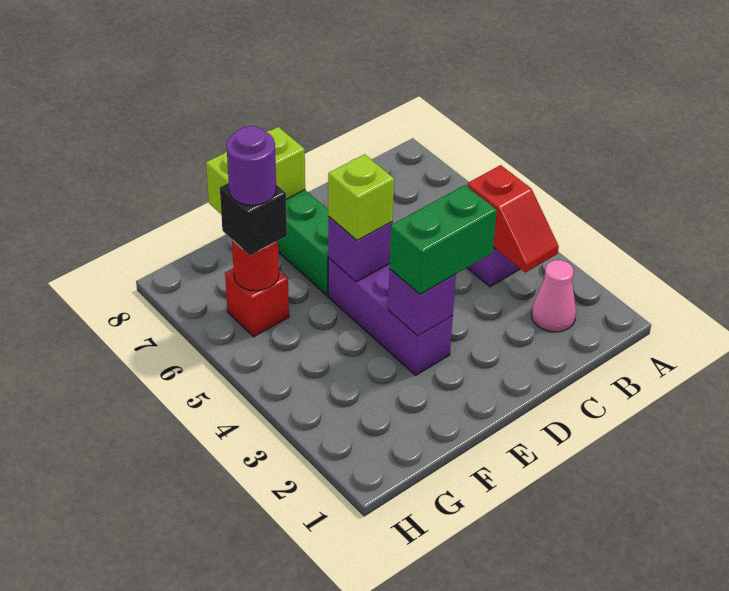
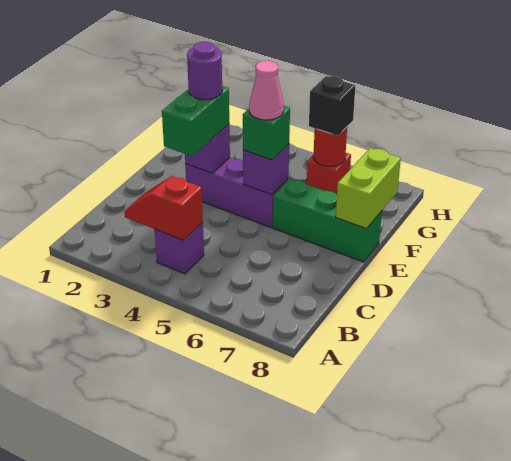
pink 1x1 cone [532,260,576,332] -> pink 1x1 cone moved to [249,61,284,120]
lime 1x1 brick [328,154,394,240] -> green 1x1 brick [242,106,290,160]
purple 1x1 round brick [226,126,276,205] -> purple 1x1 round brick moved to [187,42,222,100]

